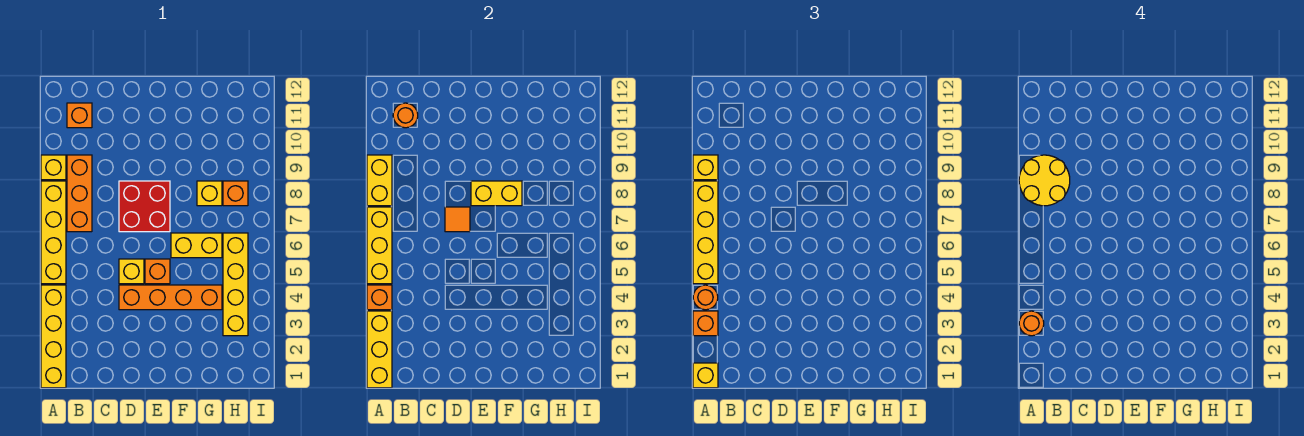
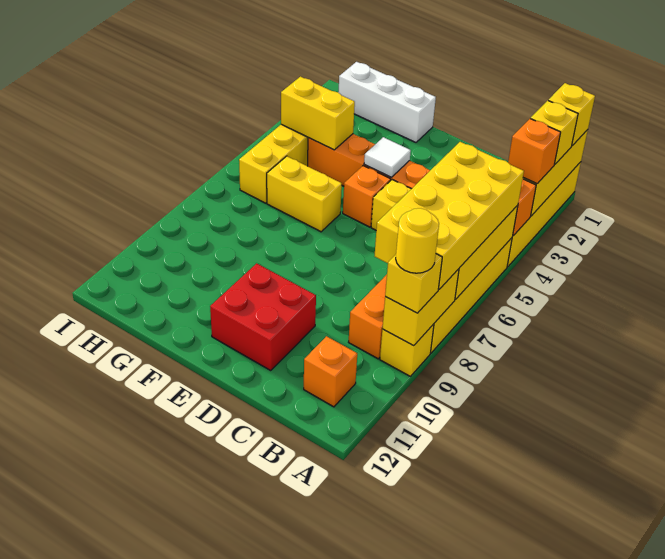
orange 1x1 round brick [1019,311,1044,336] -> none
orange 1x1 round brick [693,285,718,310] -> none
yellow 1x4 brick [693,181,718,284] -> yellow 2x4 brick [375,142,524,289]
yellow 2x2 round brick [1019,155,1070,206] -> yellow 1x1 round brick [396,208,439,273]
orange 1x1 round brick [393,103,418,128] -> none
red 2x2 brick [119,181,170,232] -> red 2x2 brick moved to [210,263,316,370]
orange 1x1 tile [445,207,470,232] -> none
none -> white 1x1 tile [364,137,411,177]
yellow 1x2 brick [471,181,522,206] -> yellow 1x2 brick moved to [281,77,355,150]
none -> white 1x3 brick [338,62,436,142]
yellow 1x1 brick [197,181,222,206] -> yellow 1x1 brick moved to [531,101,578,164]
orange 1x1 brick [223,181,248,206] -> none

